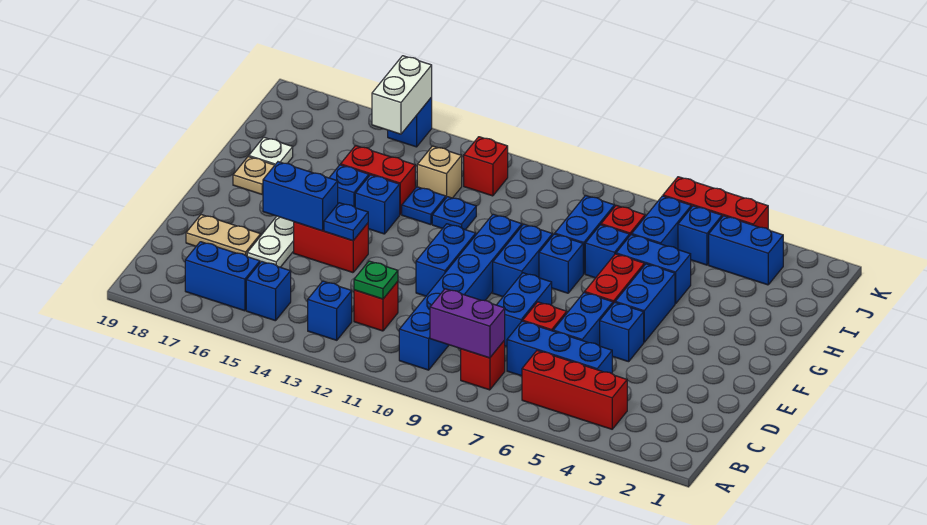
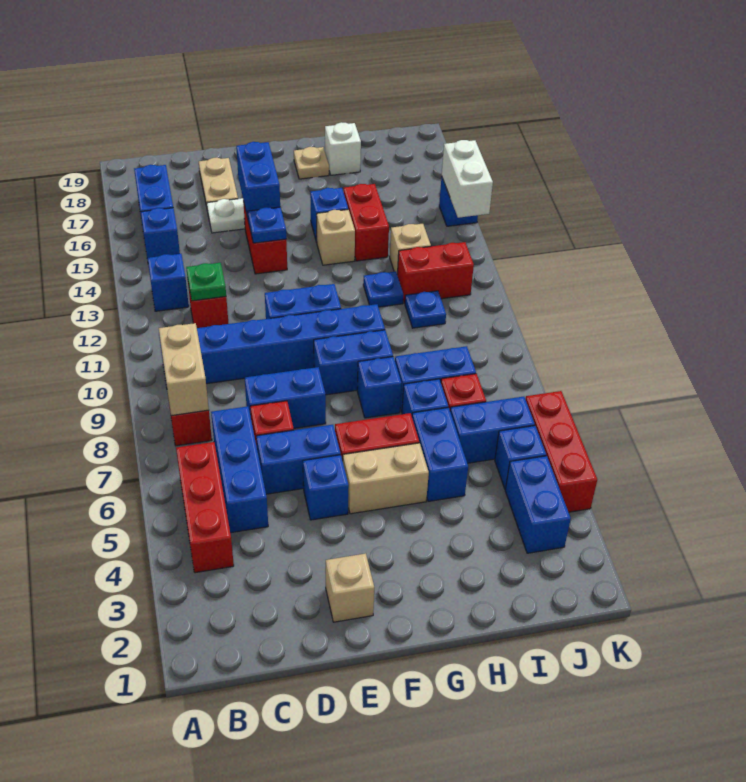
purple 1x2 brick [430,289,505,358] -> tan 1x2 brick [159,323,209,416]
none -> tan 1x1 brick [326,553,374,622]
blue 1x2 brick [615,264,675,342] -> tan 1x2 brick [343,443,429,514]
blue 1x1 brick [355,175,400,234] -> tan 1x1 brick [317,209,355,265]
blue 1x1 plate [402,187,446,225] -> blue 1x1 plate moved to [405,291,446,328]
white 1x1 plate [249,137,293,165] -> white 1x1 brick [325,122,361,175]
red 1x1 brick [464,137,508,196] -> red 1x2 brick [397,242,474,303]
white 1x2 brick [372,56,432,134] -> white 1x2 brick turned to [442,140,493,218]

